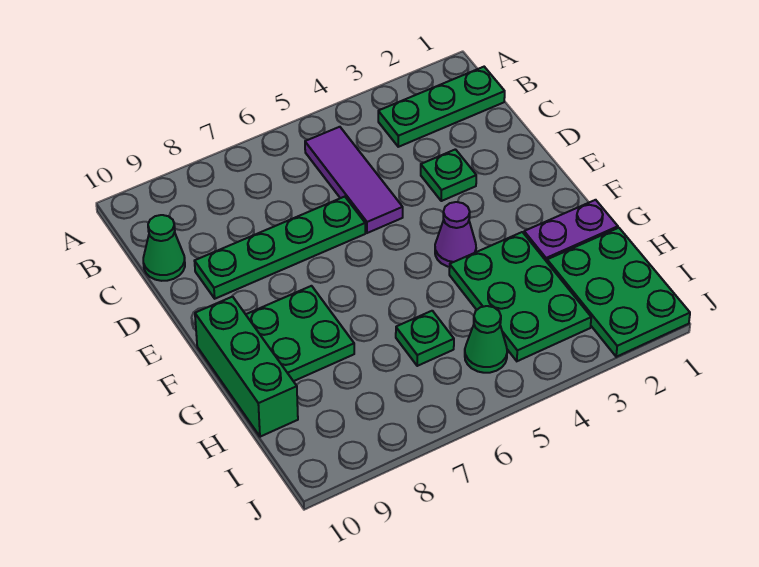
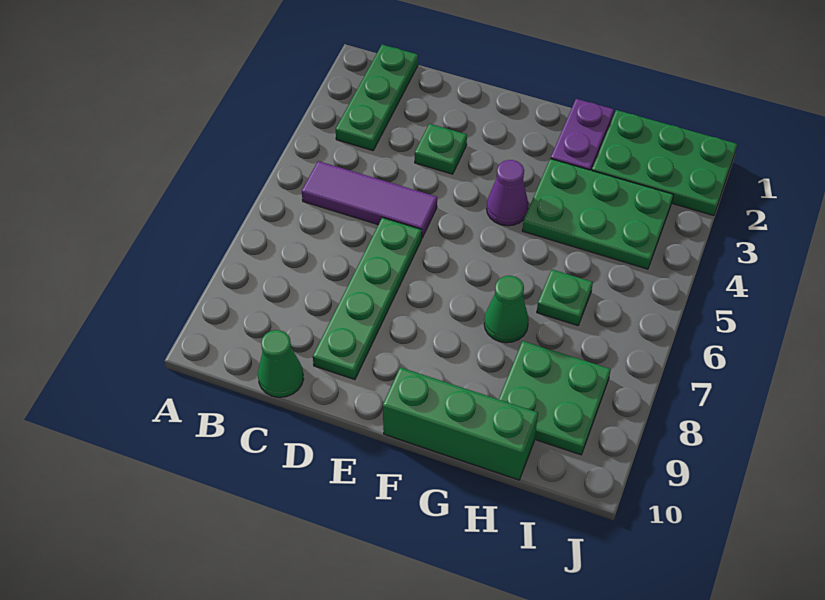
green 2x2 plate [246,286,354,381] -> green 2x2 plate moved to [499,341,611,455]
green 1x1 cone [465,306,507,373] -> green 1x1 cone moved to [484,276,529,343]

